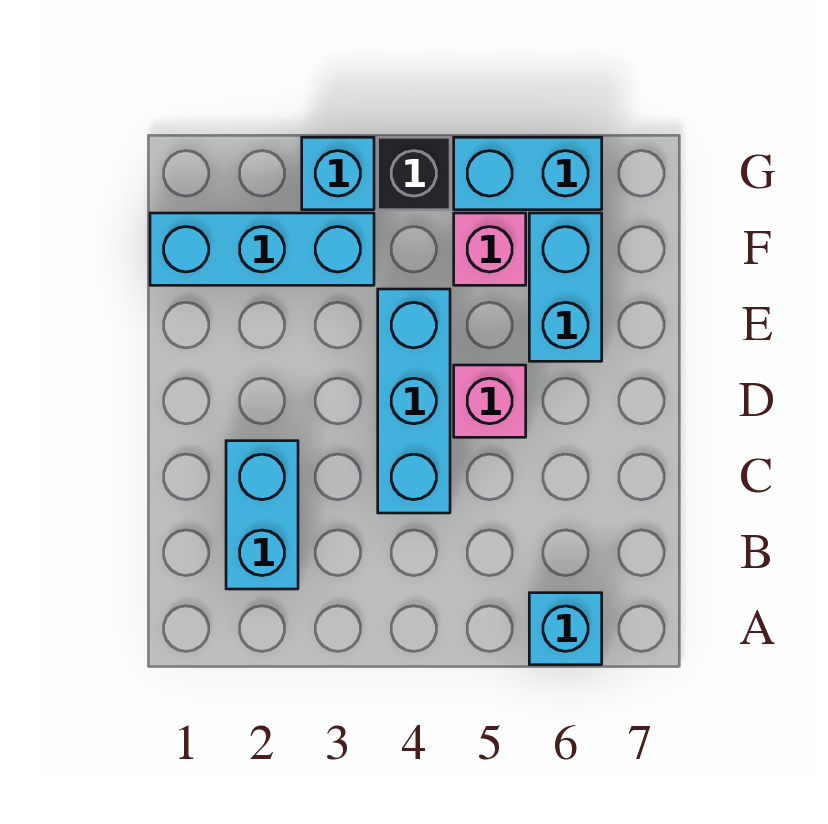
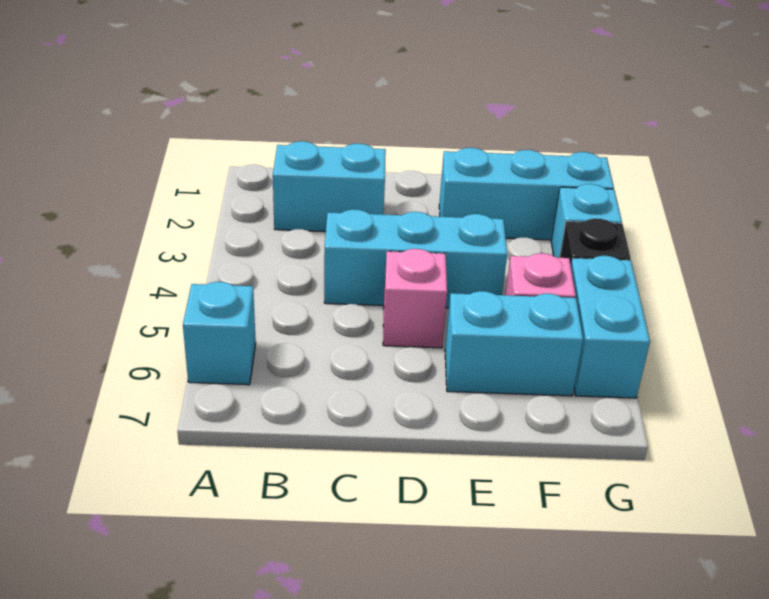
cyan 1x3 brick [150,213,374,285] -> cyan 1x3 brick turned to [439,148,614,240]

